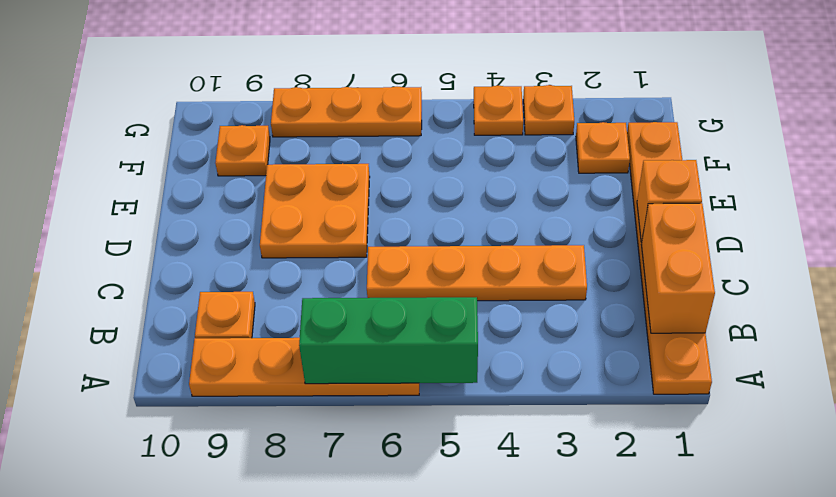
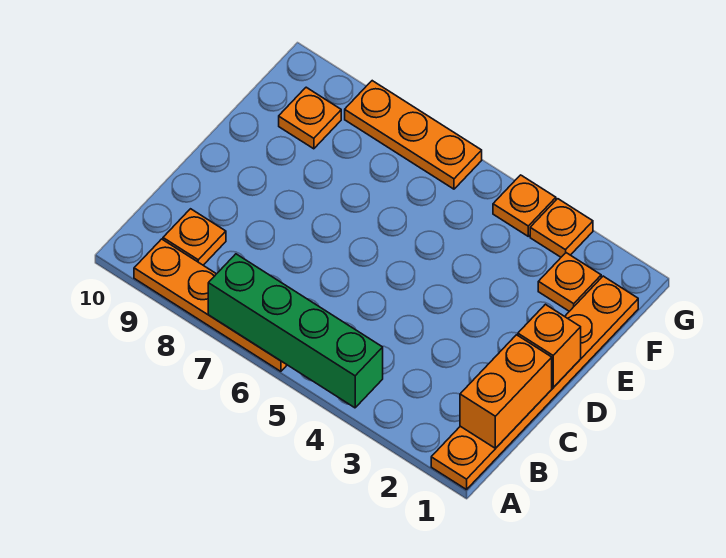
green 1x3 brick [299,297,478,384] -> green 1x4 brick [208,254,383,408]
orange 1x4 plate [367,245,587,301] -> none
orange 2x2 plate [260,164,370,258] -> none

